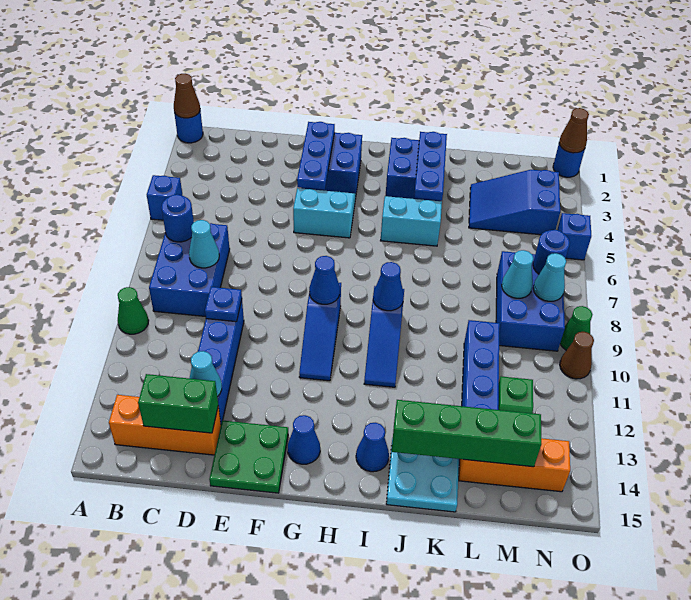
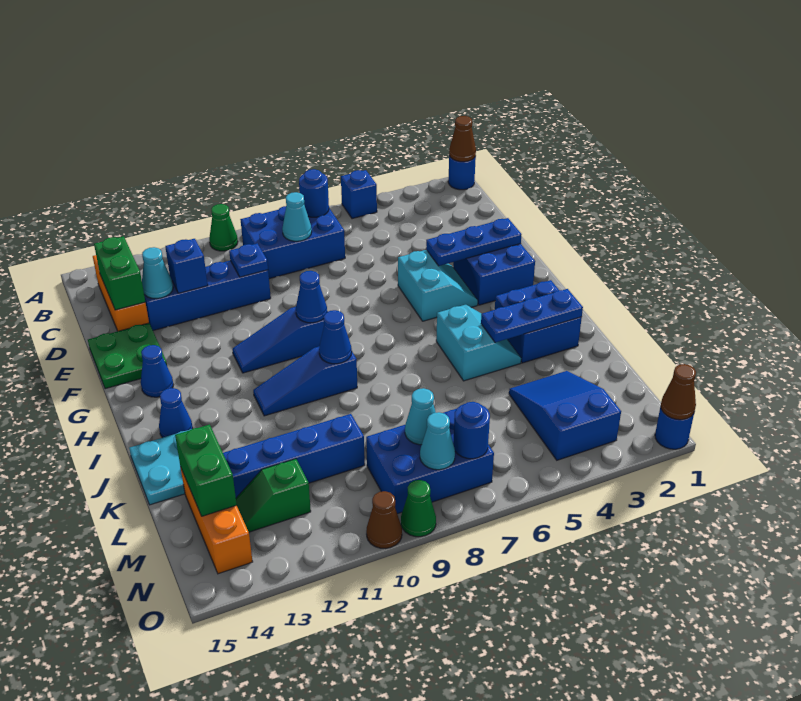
green 1x4 brick [392,400,541,467] -> green 1x2 brick [175,424,237,516]
blue 1x1 brick [557,213,591,260] -> blue 1x1 brick moved to [165,239,208,293]

